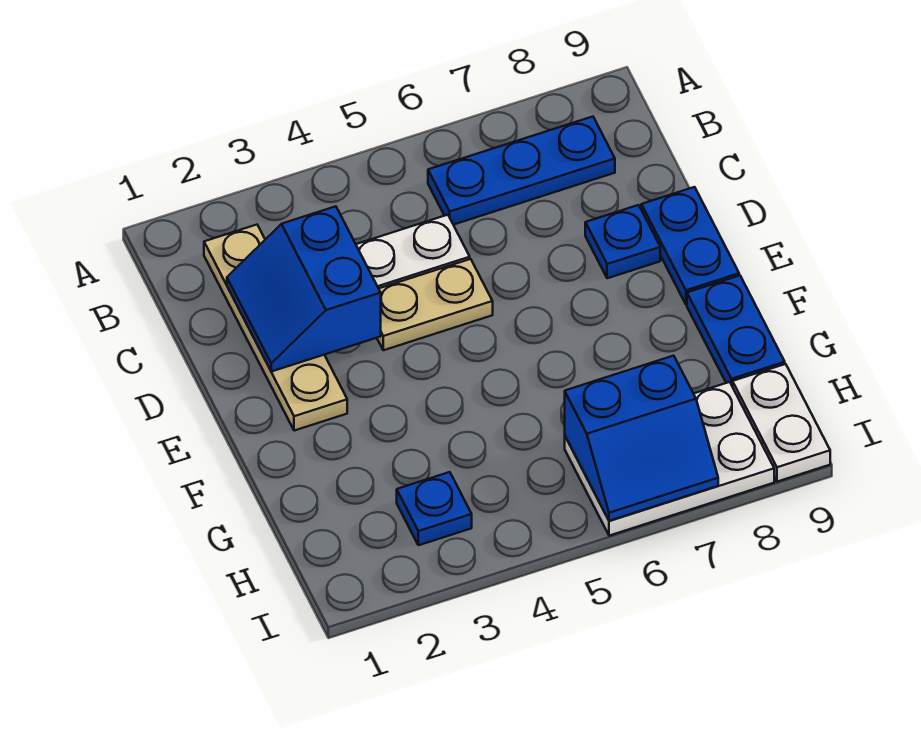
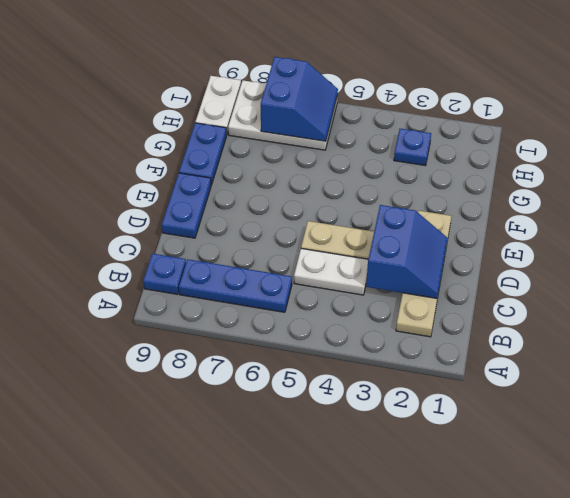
blue 1x1 plate [585,205,660,278] -> blue 1x1 plate moved to [143,254,186,295]
blue 2x2 slope [565,356,718,521] -> blue 2x2 slope turned to [261,57,338,141]

